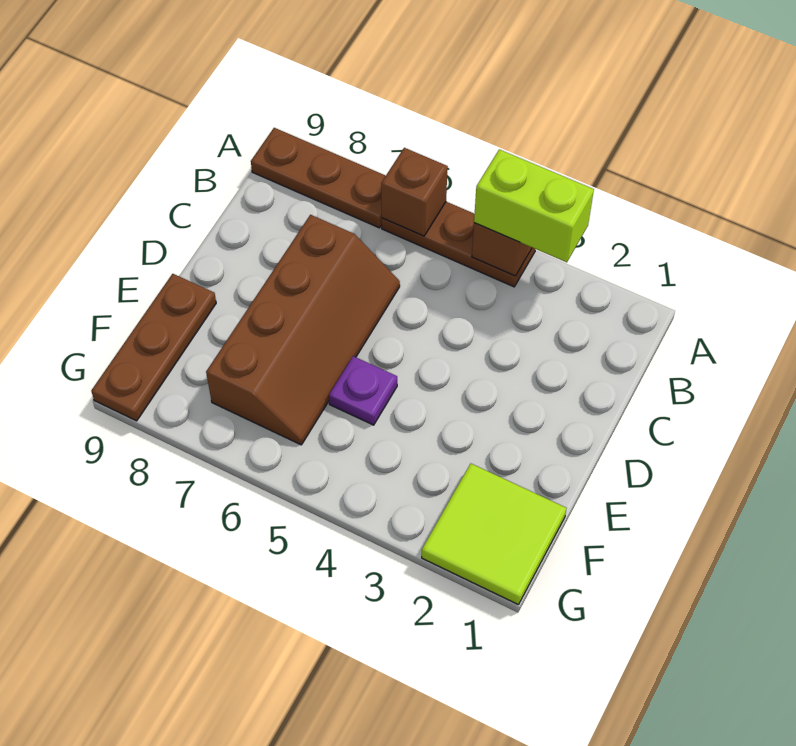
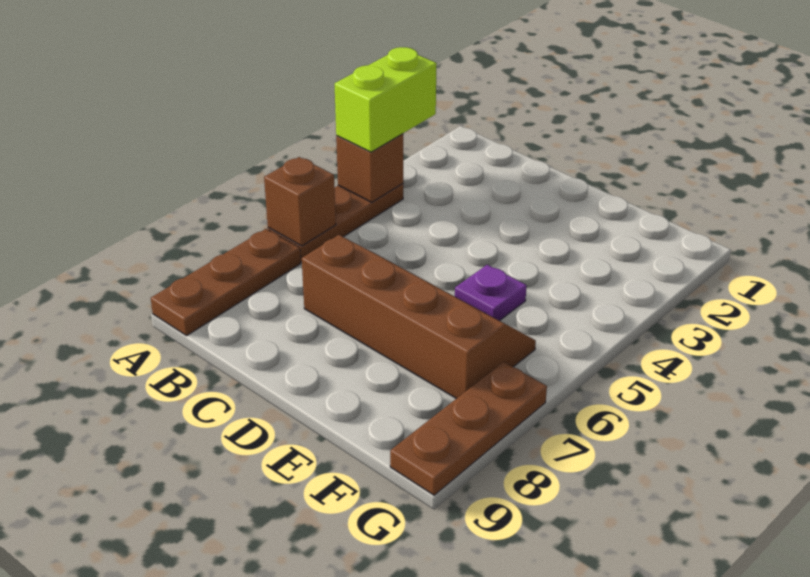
brown 1x3 plate [91,274,216,421] -> brown 1x3 plate turned to [390,362,547,495]
lime 2x2 tile [422,464,567,605] -> none

